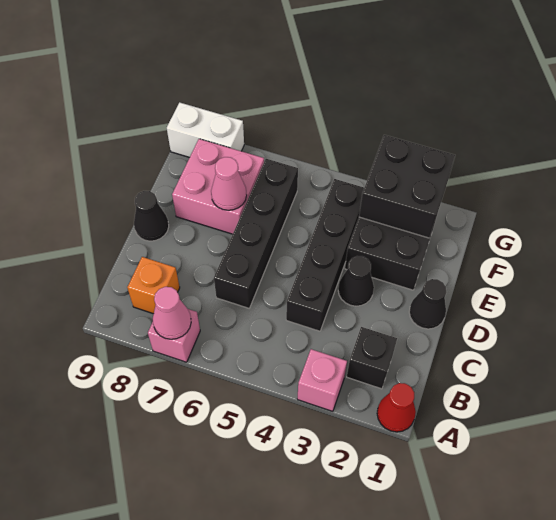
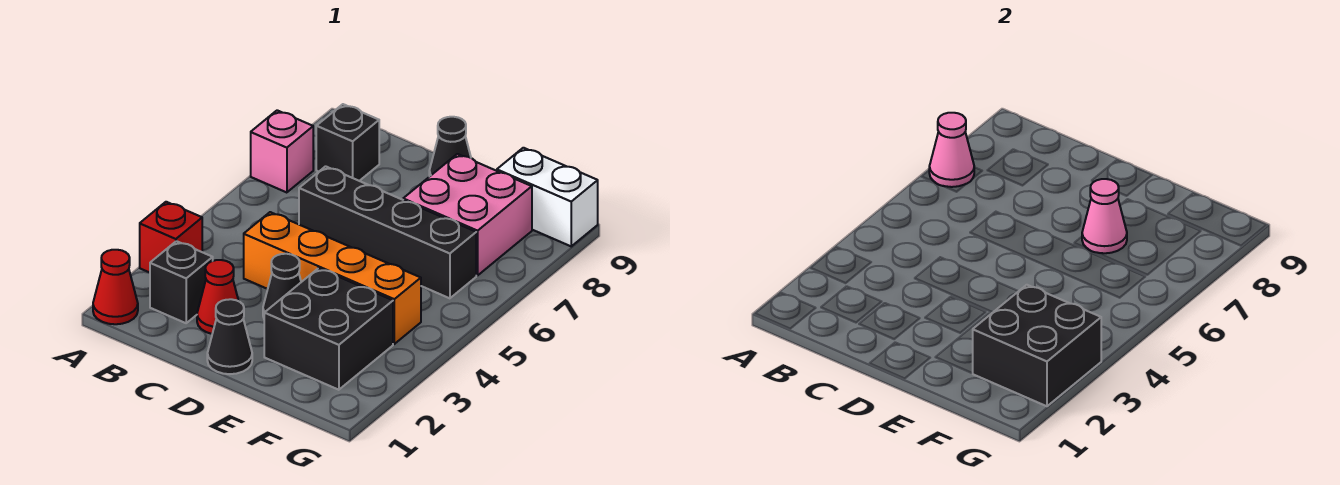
pink 1x1 brick [297,349,347,411] -> red 1x1 brick [140,202,202,273]
orange 1x1 brick [127,257,180,314] -> black 1x1 brick [316,104,379,181]
none -> red 1x1 cone [197,260,238,334]
black 1x4 brick [286,179,364,331] -> orange 1x4 brick [244,212,421,344]
white 1x2 brick [167,102,244,157] -> white 1x2 brick turned to [497,148,598,246]

